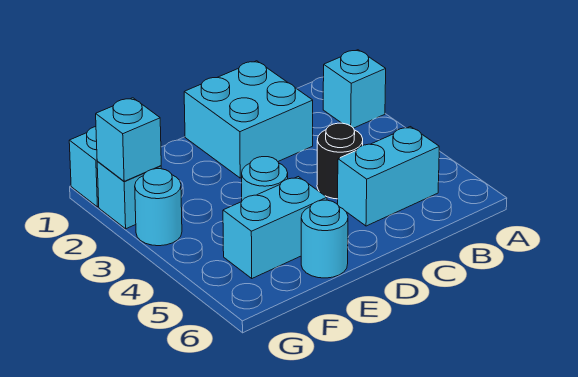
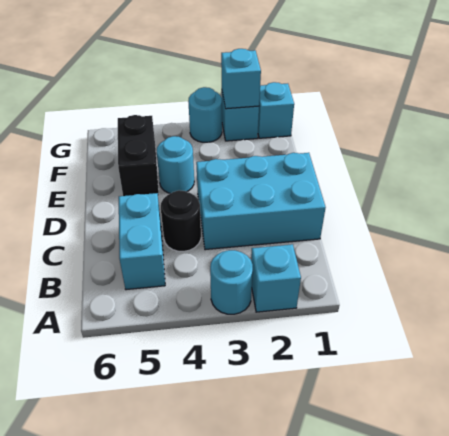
cyan 2x2 brick [184,61,313,178] -> cyan 2x3 brick [196,153,326,250]
cyan 1x2 brick [223,177,327,278] -> black 1x2 brick [118,115,159,196]
cyan 1x1 round brick [301,200,348,278] -> cyan 1x1 round brick moved to [210,250,253,314]

